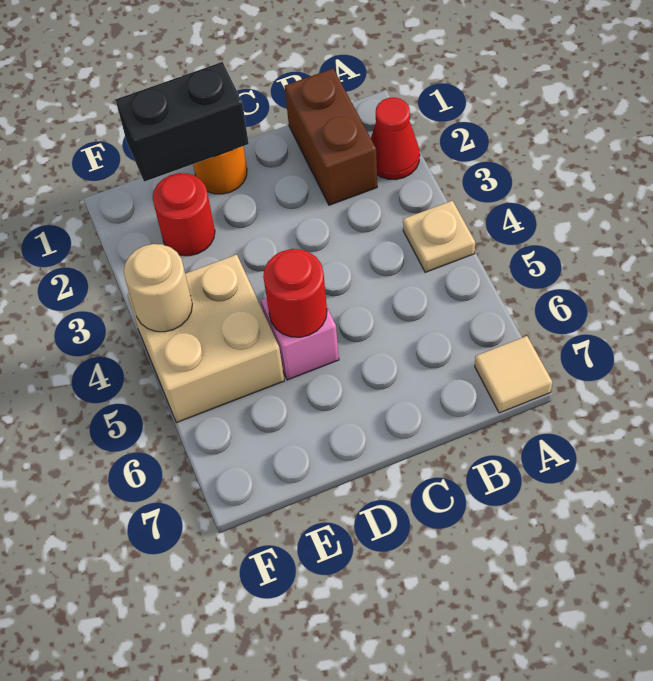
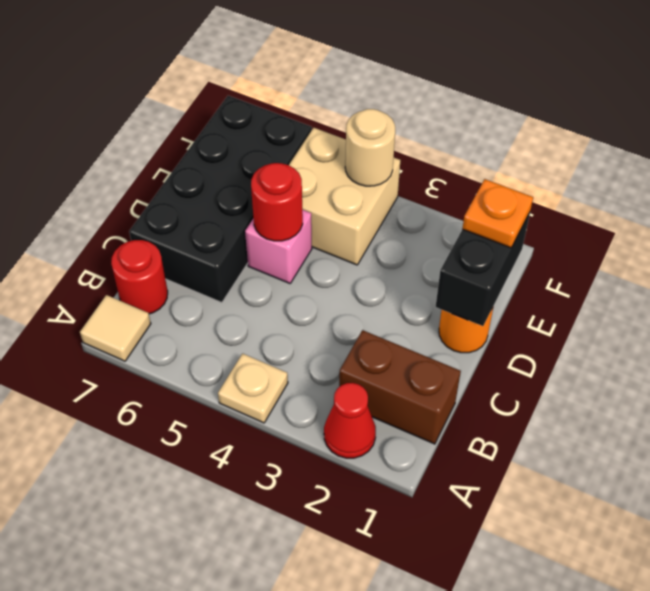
none -> black 2x4 brick [129,96,312,303]
none -> orange 1x1 plate [462,179,533,248]
red 1x1 round brick [153,173,215,256] -> red 1x1 round brick moved to [111,240,168,314]

